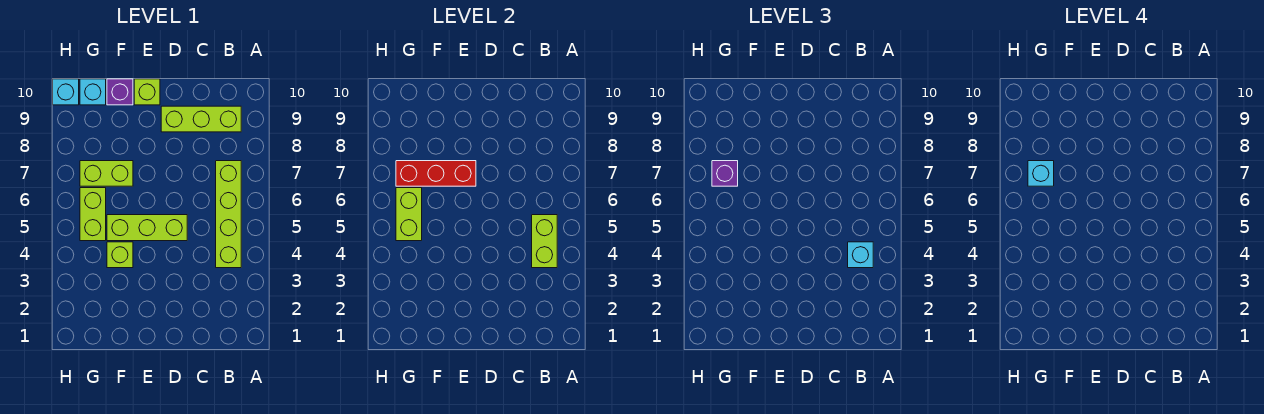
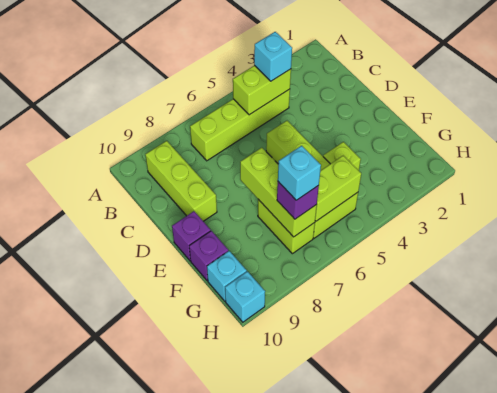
red 1x3 brick [396,161,476,186] -> lime 1x3 brick [240,148,317,237]
lime 1x1 brick [134,79,160,105] -> purple 1x1 brick [172,211,211,261]

